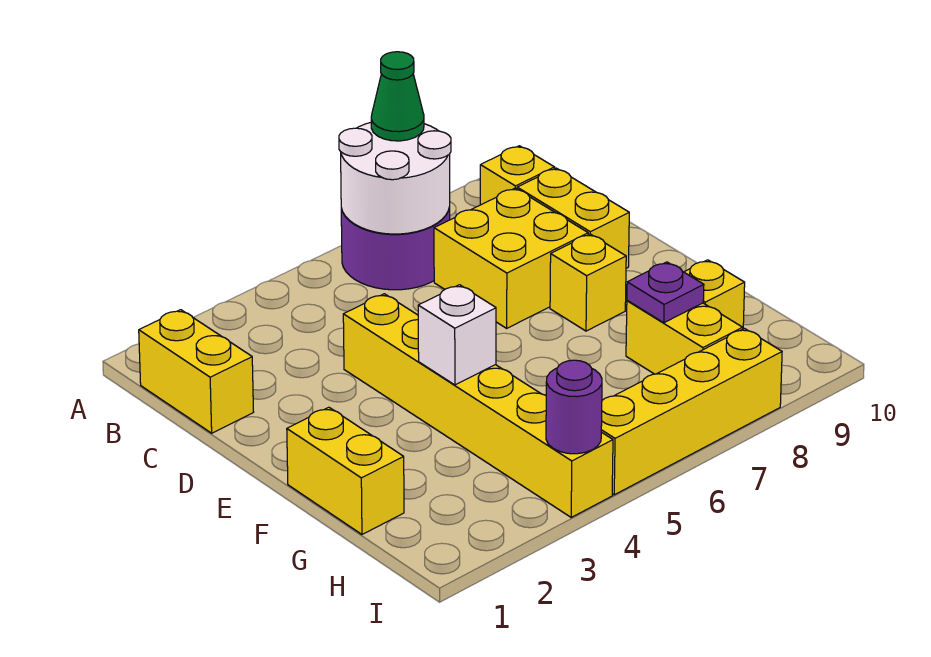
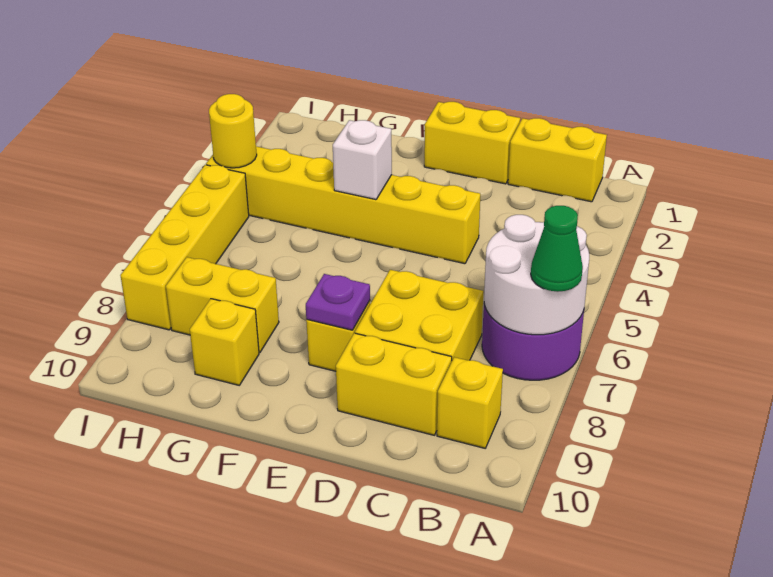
yellow 1x2 brick [287,407,404,534] -> yellow 1x2 brick moved to [424,102,520,184]
purple 1x1 plate [627,262,704,323] -> purple 1x1 plate moved to [306,274,370,330]
purple 1x1 round brick [546,360,602,454] -> yellow 1x1 round brick [209,94,257,168]

